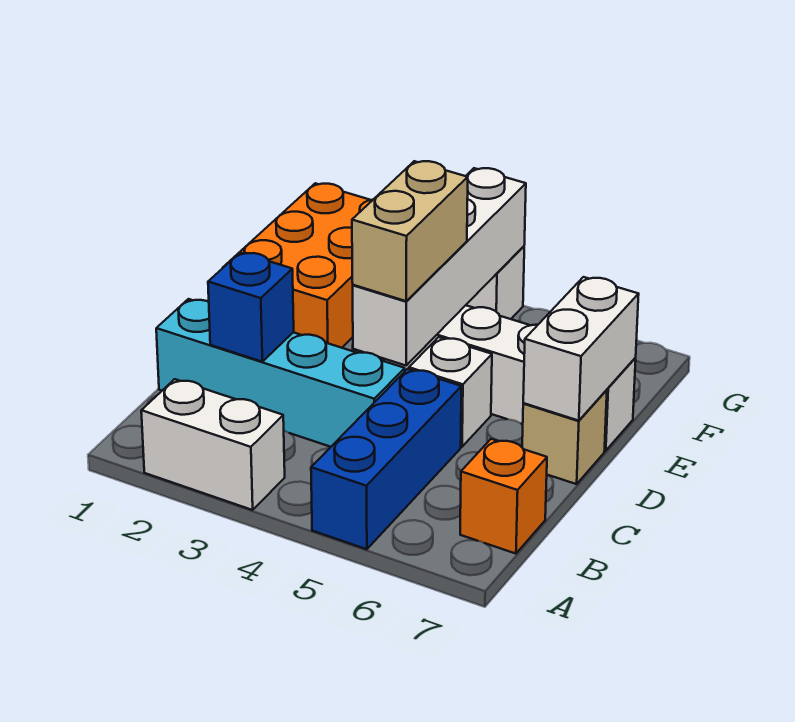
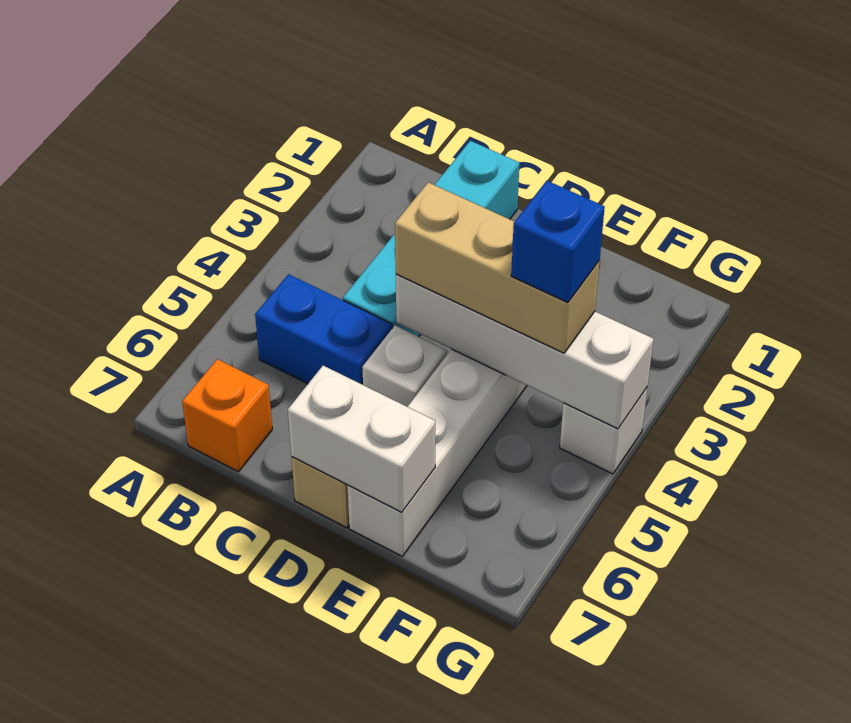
white 1x2 brick [141,379,285,510] -> none
blue 1x3 brick [311,369,461,549] -> blue 1x2 brick [255,274,392,385]
blue 1x1 brick [208,252,294,362] -> blue 1x1 brick moved to [511,181,605,303]
tan 1x2 brick [352,161,468,301] -> tan 1x3 brick [395,182,600,353]
orange 2x3 brick [224,183,372,348] -> none

